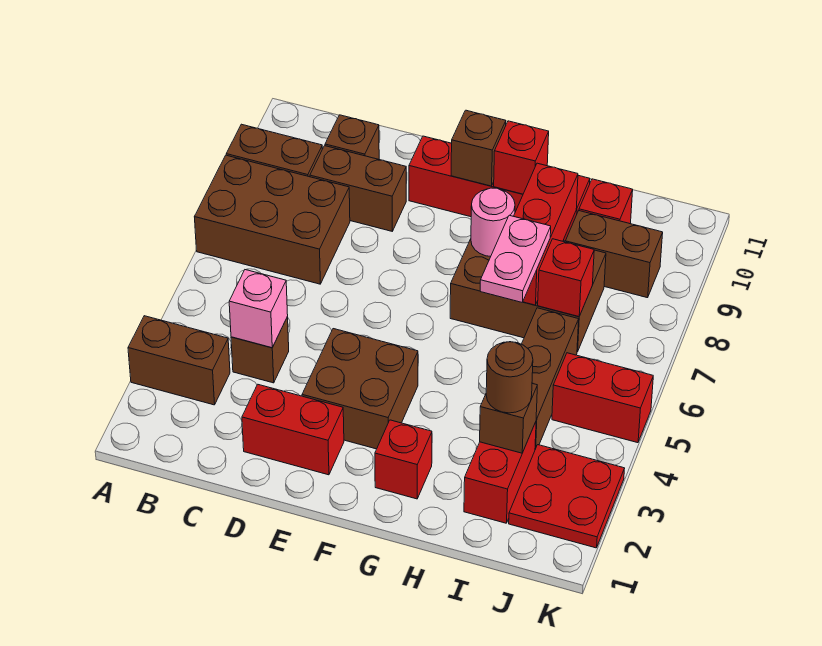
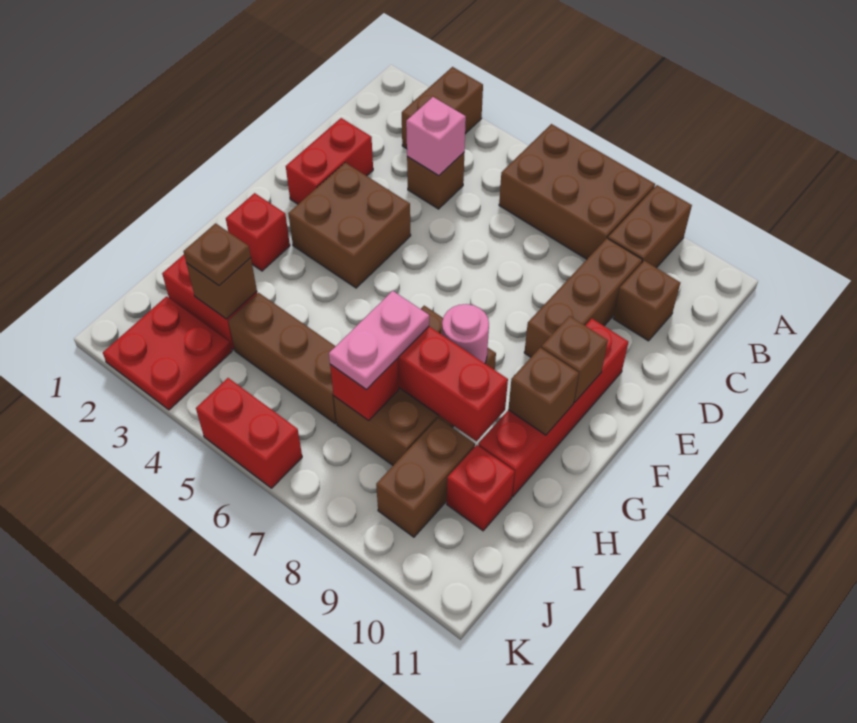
brown 2x3 brick [195,155,350,284] -> brown 2x3 brick turned to [499,124,655,259]
brown 1x2 brick [310,146,406,231] -> brown 1x3 brick [524,238,642,357]
red 1x1 brick [494,121,549,194] -> brown 1x1 brick [508,348,579,435]
pink 1x2 plate [480,215,551,302] -> pink 1x2 plate turned to [329,291,429,390]
brown 1x1 round brick [486,342,533,413] -> brown 1x1 plate [184,223,251,285]
red 1x2 brick [552,353,653,443] -> red 1x2 brick turned to [196,378,302,488]

